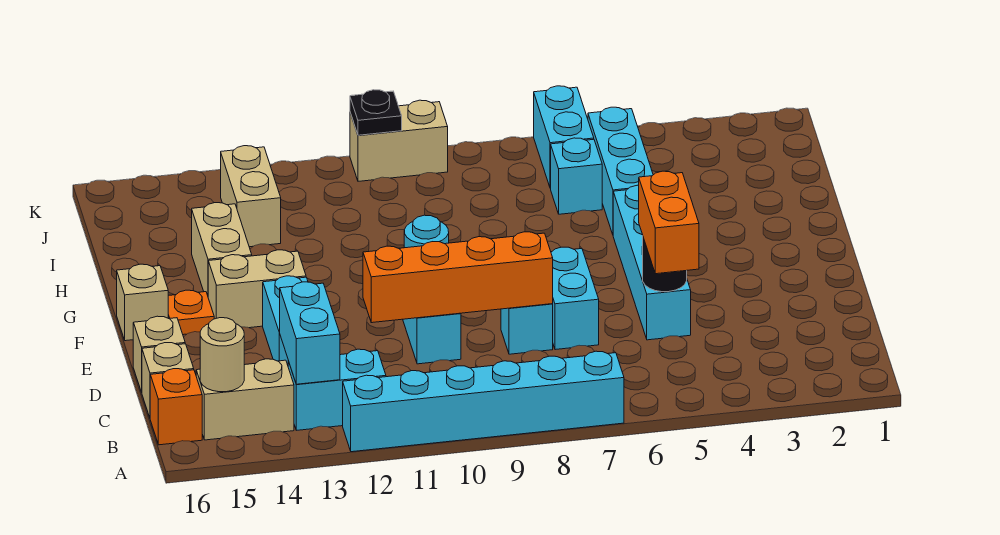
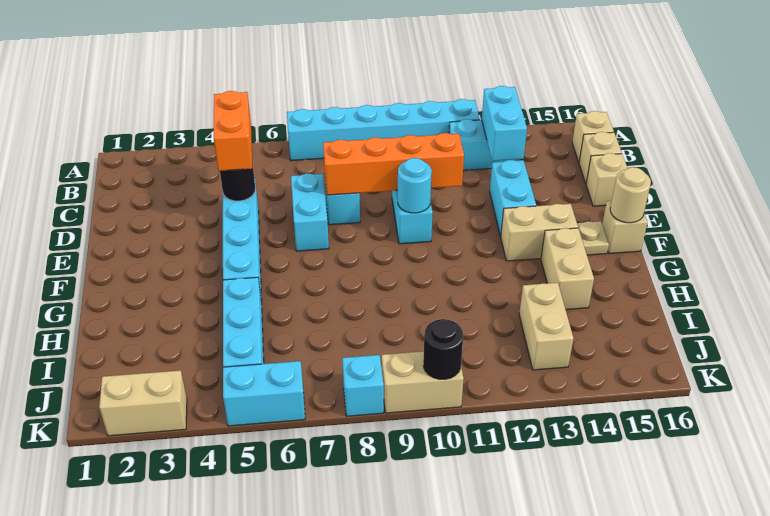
tan 1x2 brick [196,359,294,440] -> tan 1x2 brick moved to [99,370,187,436]
tan 1x1 round brick [200,318,244,392] -> tan 1x1 round brick moved to [610,167,651,223]
orange 1x1 brick [150,369,202,445] -> tan 1x1 brick [572,111,614,162]
orange 1x1 plate [168,290,214,335] -> tan 1x1 plate [577,221,609,255]
cyan 1x1 brick [551,138,602,214] -> cyan 1x1 brick moved to [342,355,384,416]
cyan 1x2 brick [534,86,594,188] -> cyan 1x2 brick turned to [223,361,305,426]
black 1x1 plate [350,90,402,135] -> black 1x1 round brick [423,319,463,379]

